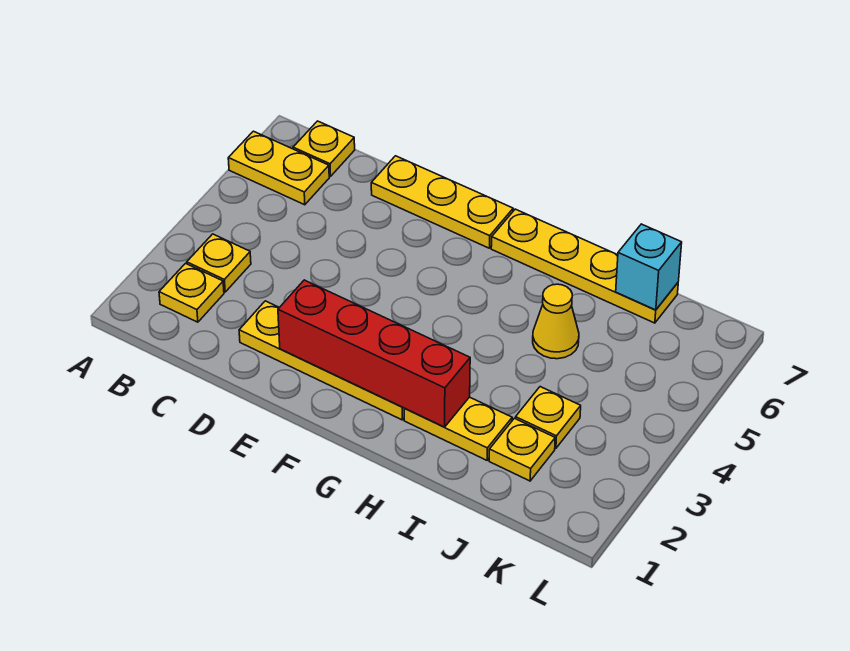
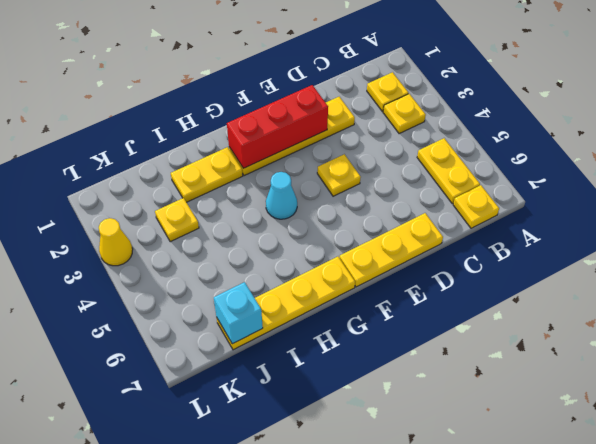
yellow 1x2 plate [228,131,329,205] -> yellow 1x2 plate turned to [417,138,480,204]
red 1x4 brick [278,280,470,427] -> red 1x3 brick [227,85,328,168]
none -> cyan 1x1 cone [266,172,297,219]
yellow 1x1 cone [533,284,579,359] -> yellow 1x1 cone moved to [99,218,133,266]
yellow 1x1 plate [489,418,555,481] -> yellow 1x1 plate moved to [317,154,361,196]

